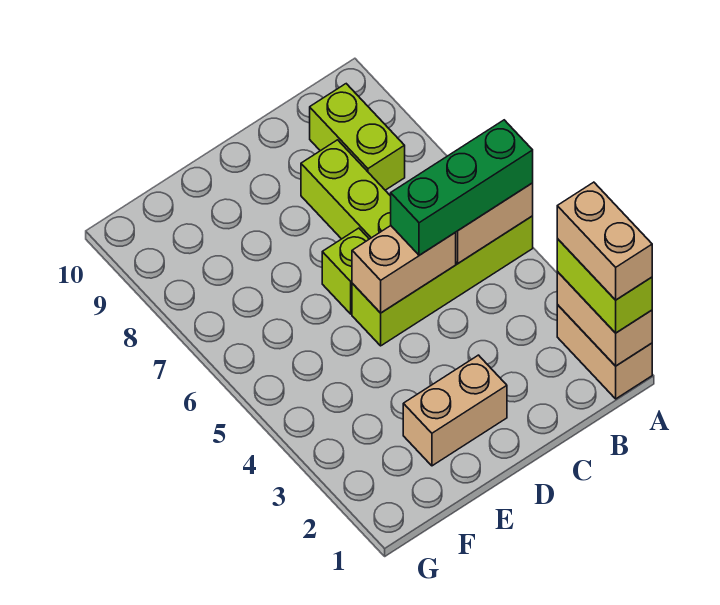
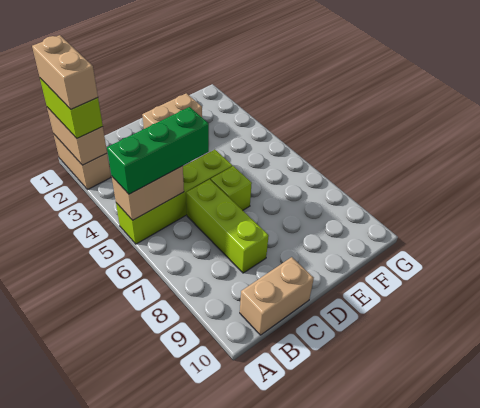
lime 1x2 brick [310,84,405,190] -> none
tan 1x2 brick [352,226,456,313] -> tan 1x2 brick moved to [240,257,314,335]

